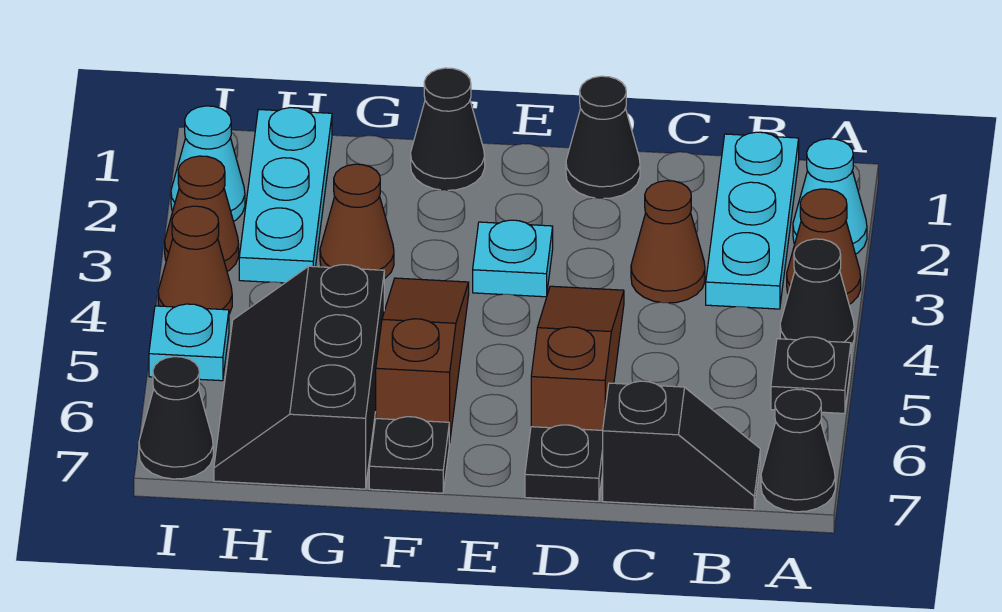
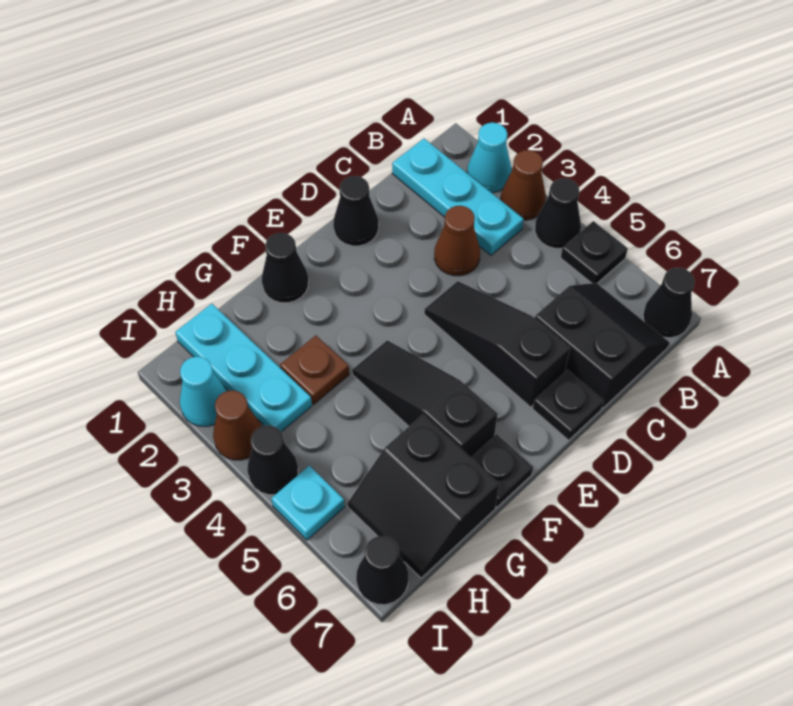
black 1x2 slope [603,381,760,510] -> black 2x2 slope [535,283,670,408]
brown 1x3 slope [531,286,624,430] -> black 1x3 slope [424,281,570,407]
cyan 1x1 plate [473,220,553,297] -> none
brown 1x3 slope [376,278,469,443] -> black 1x3 slope [352,340,498,457]
brown 1x1 cone [320,164,394,279] -> brown 1x1 plate [280,335,349,404]
black 2x3 slope [214,265,384,489] -> black 2x2 slope [348,415,499,578]
brown 1x1 cone [158,206,232,314] -> black 1x1 cone [247,425,298,495]

